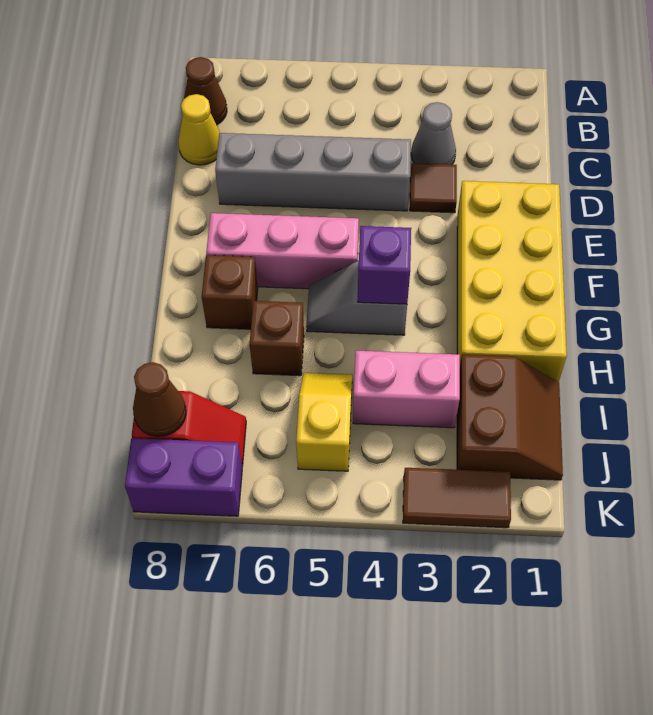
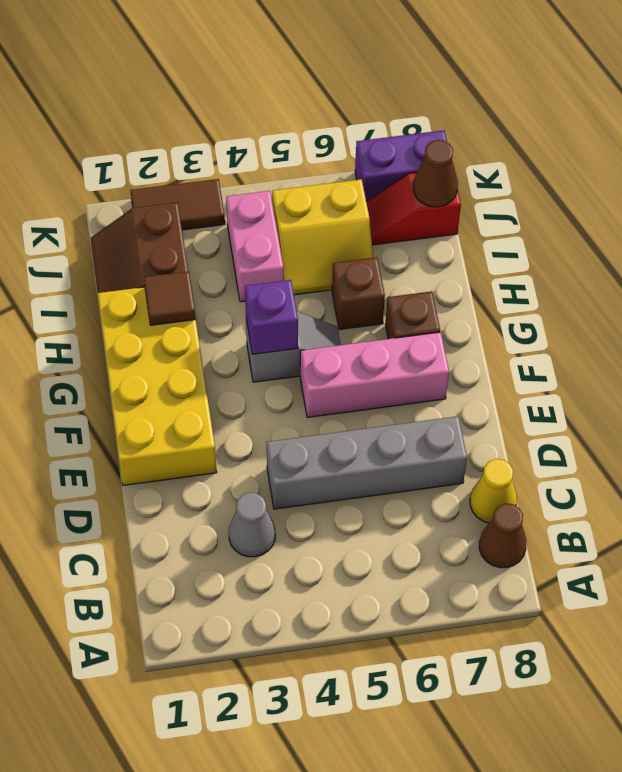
brown 1x1 tile [410,163,457,213] -> brown 1x1 tile moved to [144,271,196,325]
pink 1x2 brick [353,350,460,428] -> pink 1x2 brick turned to [226,191,284,302]
yellow 1x2 slope [296,373,352,471] -> yellow 2x2 slope [272,179,373,295]

